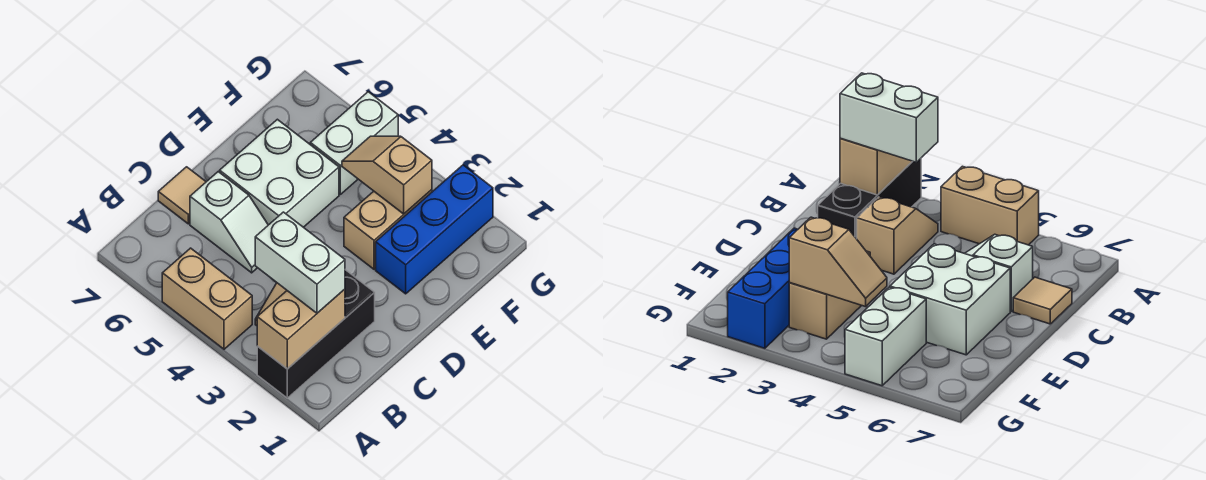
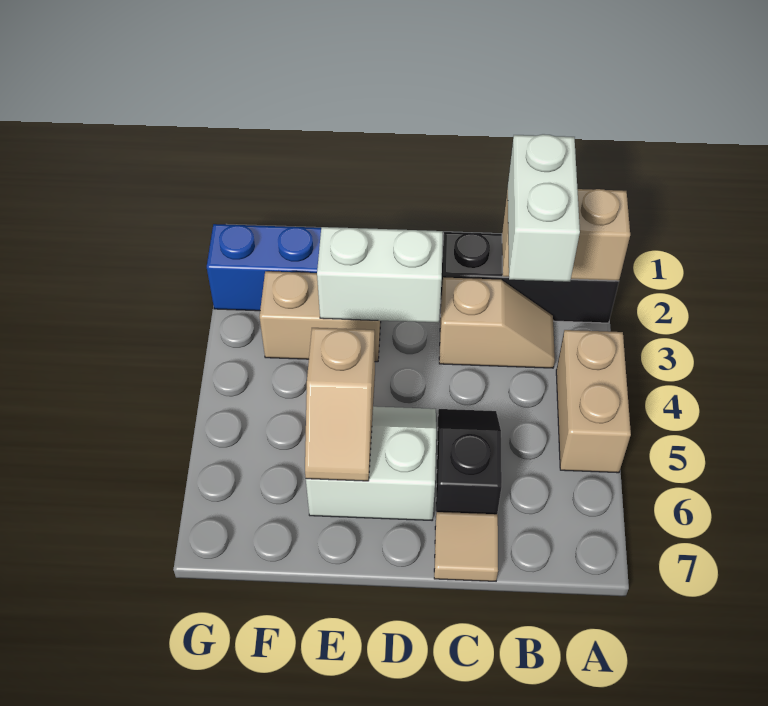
white 1x2 slope [190,172,268,273] -> black 1x2 slope [436,409,502,514]
white 2x2 brick [220,119,339,227] -> white 2x2 slope [306,406,436,520]
tan 1x2 slope [342,136,432,214] -> tan 1x2 slope moved to [305,328,375,481]
white 1x2 brick [310,92,398,194] -> white 1x2 brick moved to [317,227,443,323]

